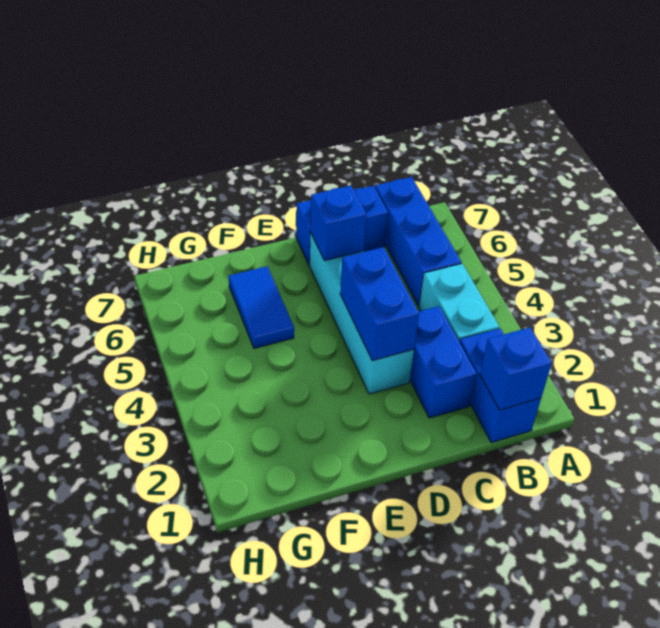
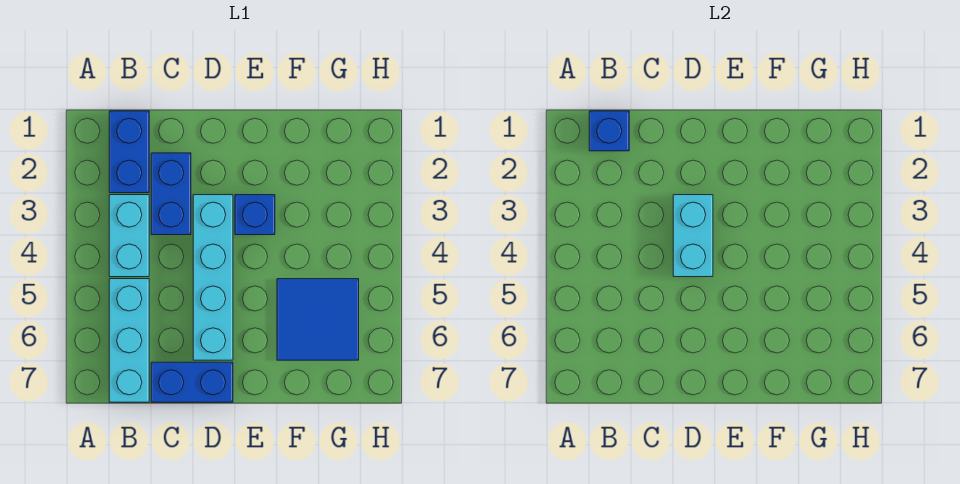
blue 1x3 brick [375,177,462,306] -> cyan 1x3 brick [109,279,149,402]
blue 1x2 brick [340,247,419,361] -> cyan 1x2 brick [673,195,713,277]
blue 1x1 brick [310,186,366,261] -> blue 1x1 brick moved to [235,195,275,235]
blue 1x2 tile [229,266,294,348] -> blue 2x2 tile [277,279,359,360]

